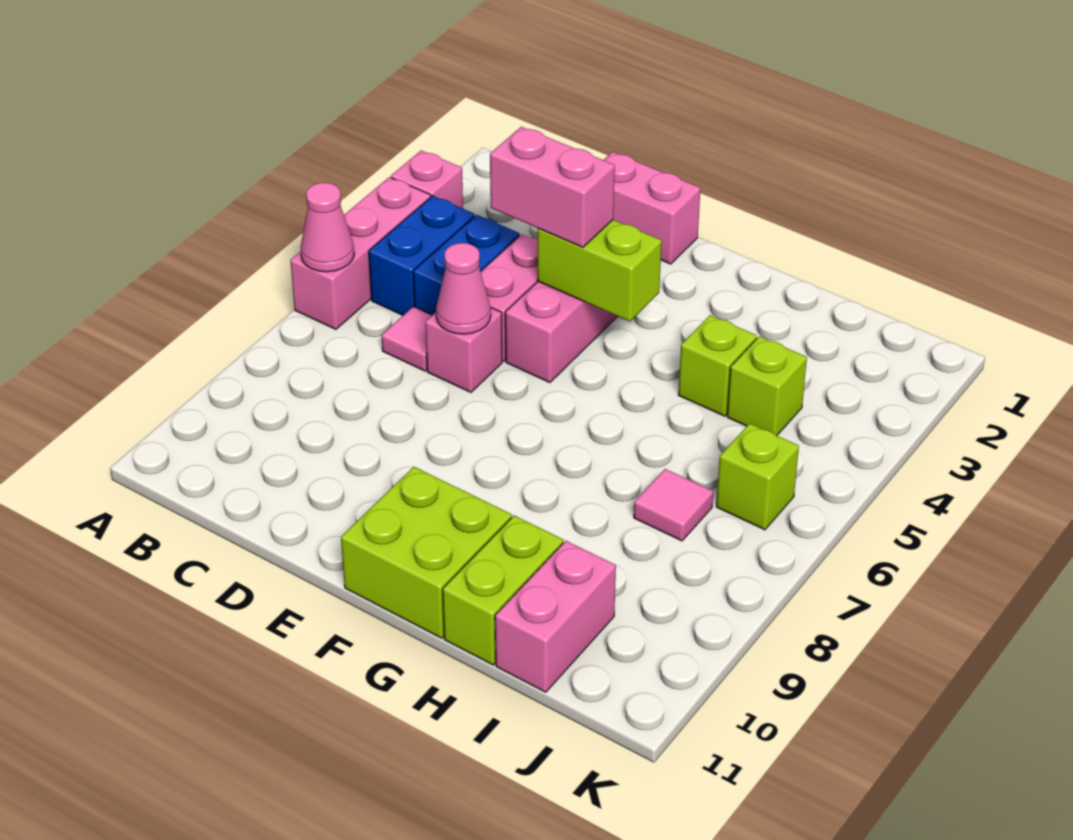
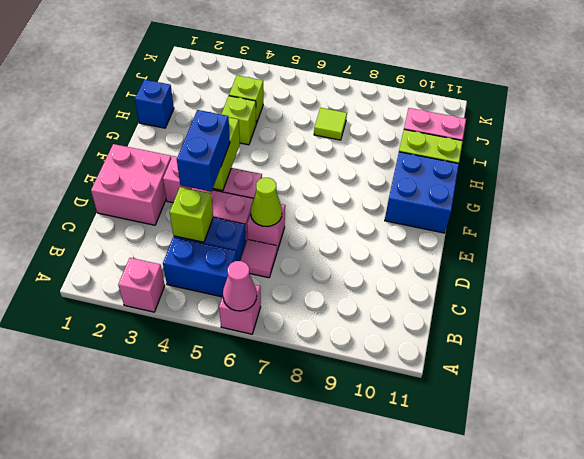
pink 1x3 brick [290,177,431,329] -> pink 1x1 brick [219,285,261,334]
pink 1x2 brick [604,152,700,264] -> pink 2x2 brick [91,144,171,225]
pink 1x2 brick [490,127,615,247] -> blue 1x2 brick [177,110,230,192]
pink 1x1 cone [436,243,491,334] -> lime 1x1 cone [251,178,282,227]
lime 2x2 brick [341,467,512,638] -> blue 2x2 brick [385,152,459,233]
none -> blue 1x1 brick [135,80,174,128]
pink 1x1 tile [634,469,713,541] -> lime 1x1 tile [314,108,347,140]
lime 1x1 brick [716,424,799,530] -> lime 1x1 brick moved to [170,187,213,242]

